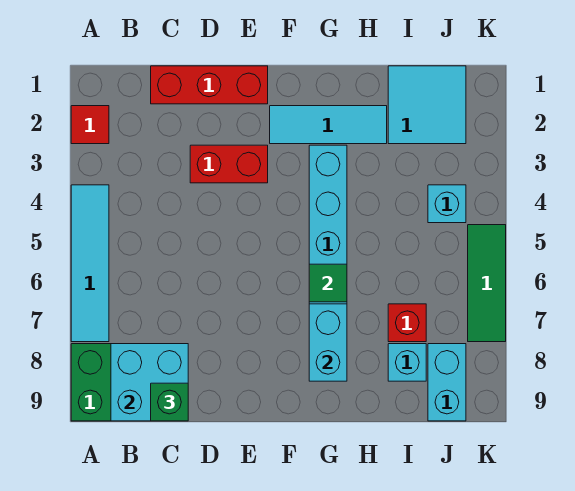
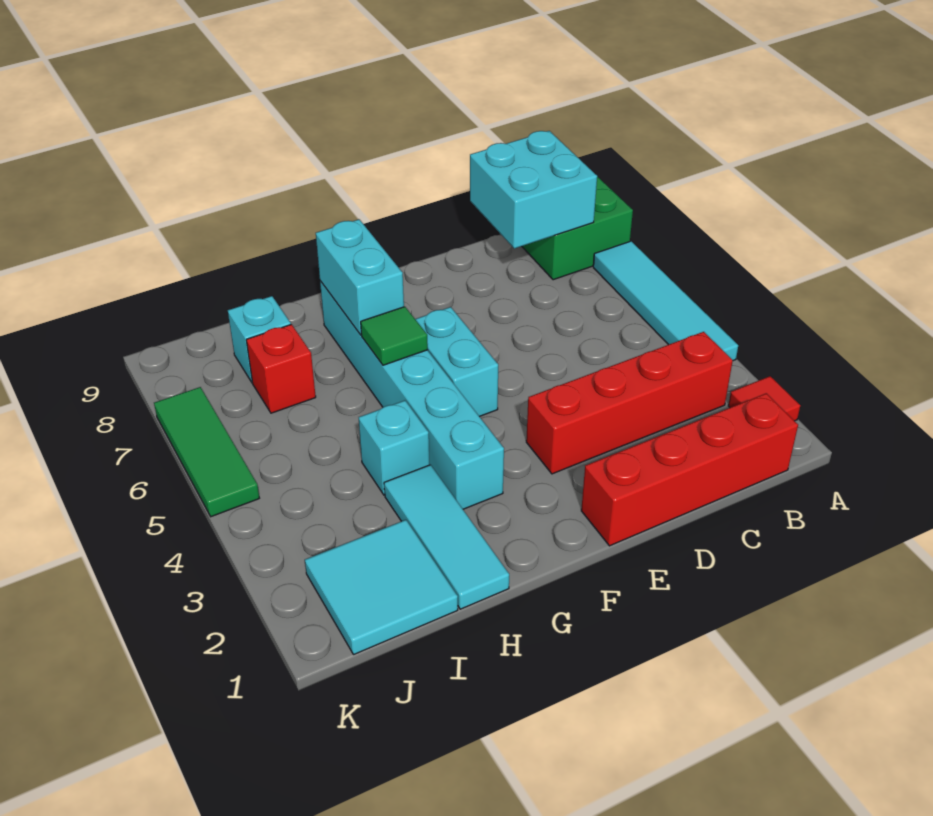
red 1x3 brick [151,66,268,104] -> red 1x4 brick [581,393,798,546]
green 1x1 brick [151,383,188,421] -> none
red 1x2 brick [190,145,268,183] -> red 1x4 brick [526,332,733,474]
cyan 1x3 tile [270,106,387,144] -> cyan 1x3 tile turned to [384,465,509,609]
cyan 1x1 brick [428,185,466,223] -> cyan 1x1 brick moved to [359,400,430,495]
cyan 1x2 brick [428,344,466,421] -> cyan 1x2 brick moved to [415,307,498,417]

